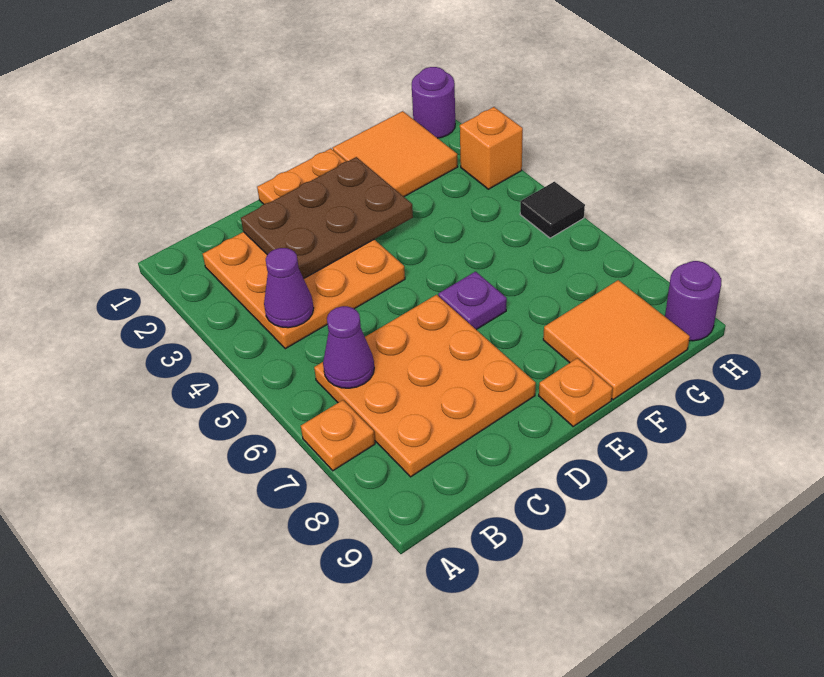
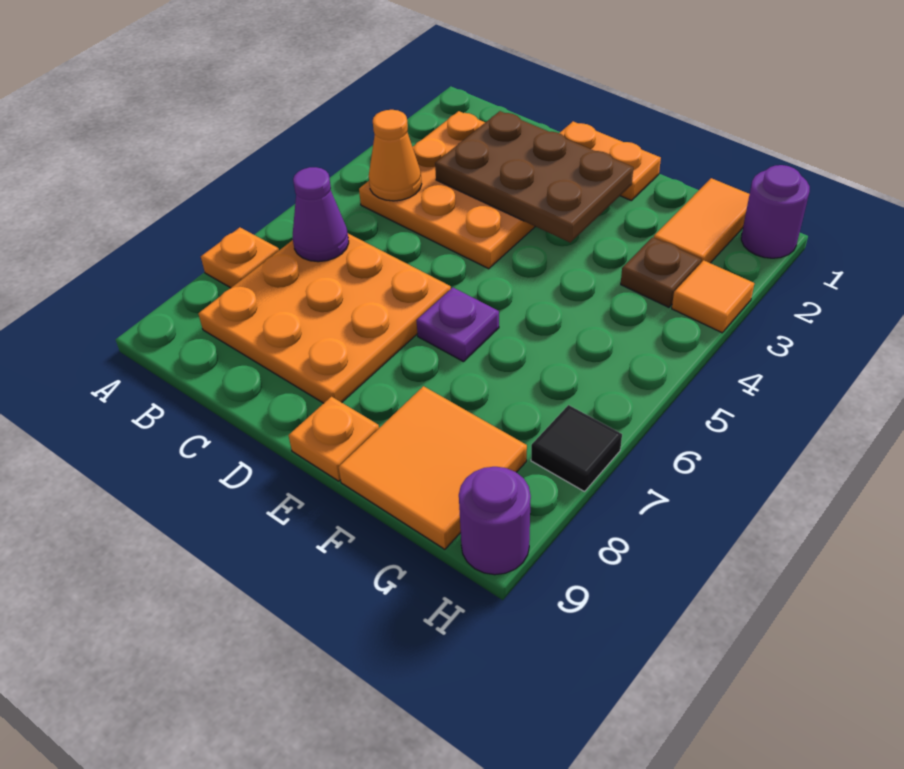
purple 1x1 cone [264,248,314,328] -> orange 1x1 cone [369,110,422,201]
orange 2x2 tile [333,111,458,197] -> orange 1x2 tile [654,178,750,263]
none -> brown 1x1 plate [621,237,701,307]
orange 1x1 brick [460,107,523,189] -> orange 1x1 tile [672,260,754,333]
black 1x1 tile [520,182,585,238] -> black 1x1 tile moved to [531,405,622,492]

